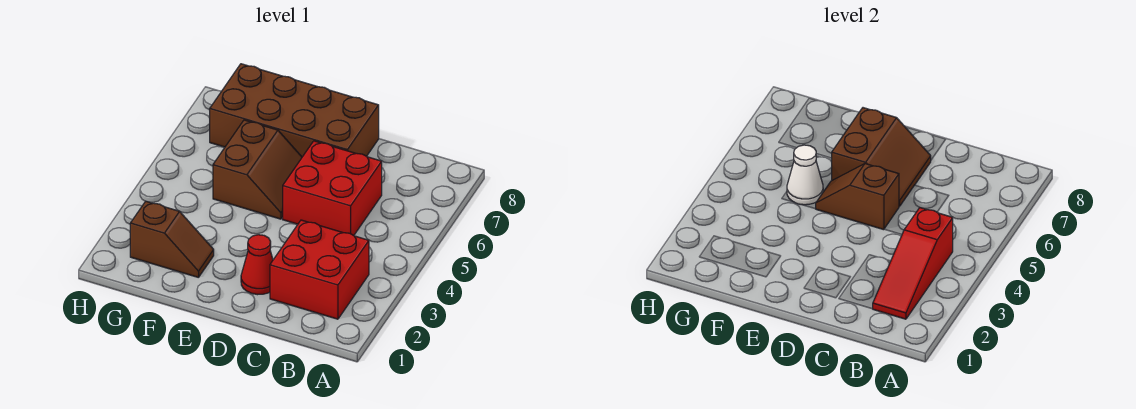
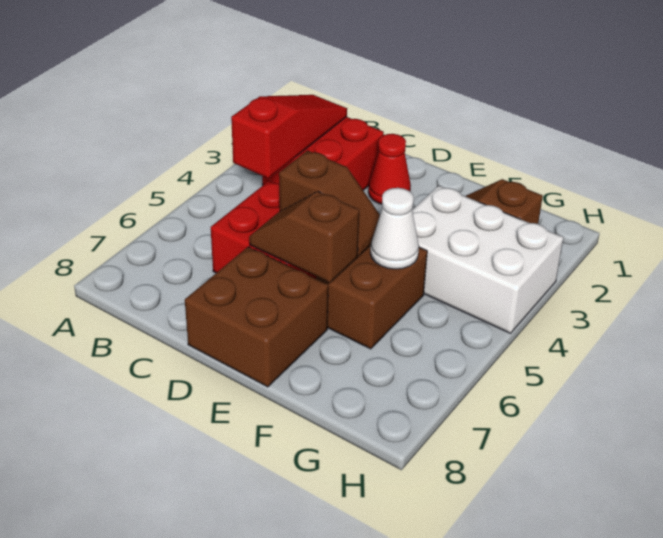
brown 2x2 slope [832,108,931,206] -> brown 1x2 slope [249,192,359,283]
brown 2x4 brick [210,64,379,157] -> brown 2x2 brick [185,247,328,387]
none -> white 2x3 brick [412,186,564,333]

